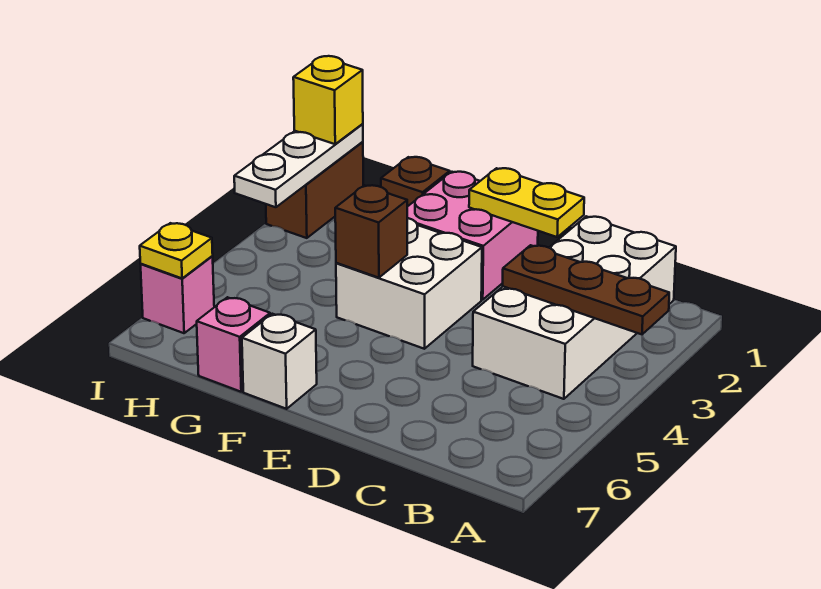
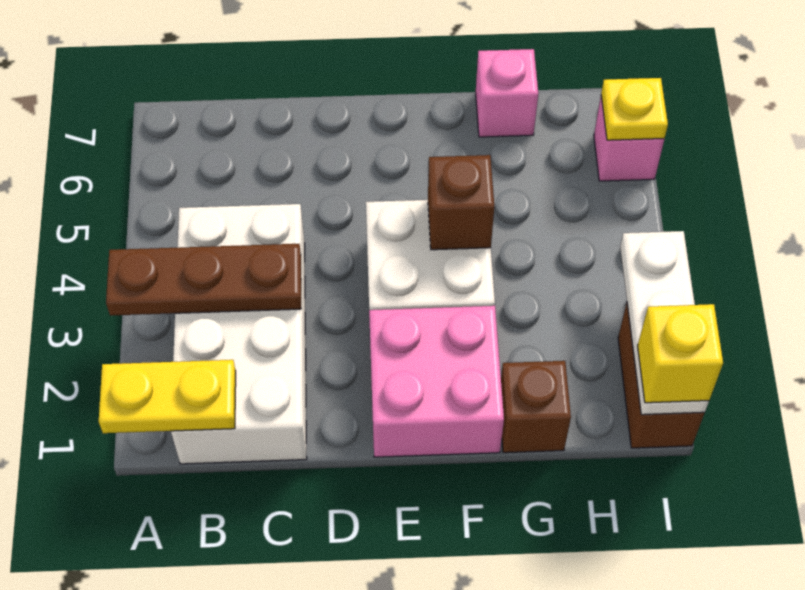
yellow 1x2 plate [469,168,584,237] -> yellow 1x2 plate moved to [99,360,236,433]
white 1x1 brick [242,314,317,409] -> none

